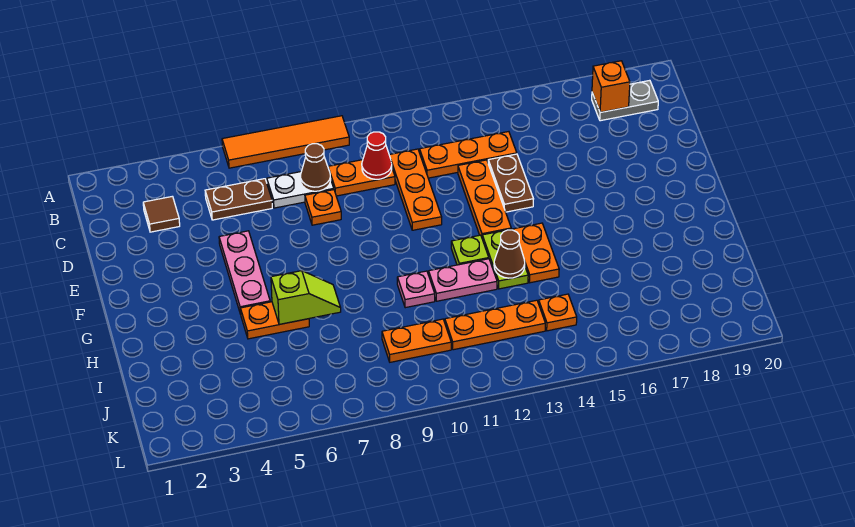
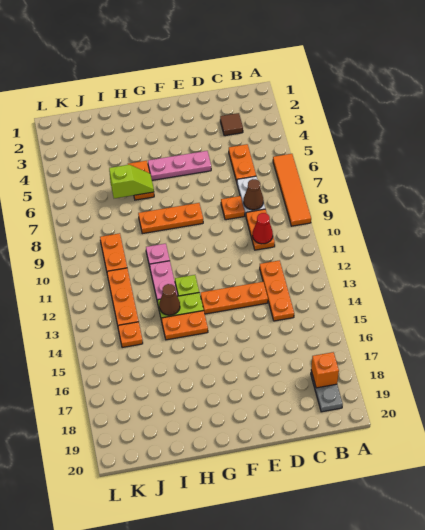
brown 1x2 plate [205,179,272,220] -> orange 1x2 plate [229,144,256,182]
orange 1x3 plate [389,149,442,230] -> orange 1x3 plate moved to [138,203,203,234]
brown 1x2 plate [488,154,533,212] -> none
lime 1x2 slope [271,271,341,324] -> lime 1x2 slope turned to [109,165,154,198]

